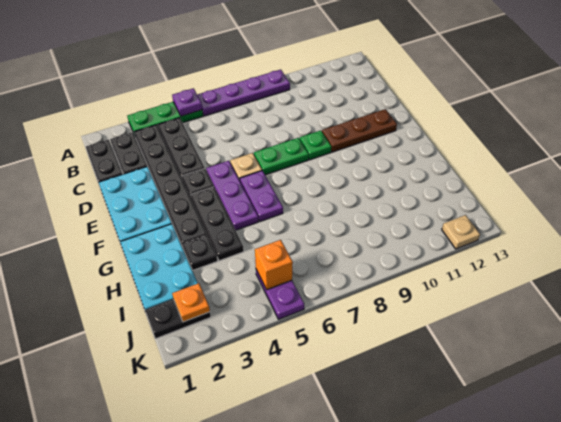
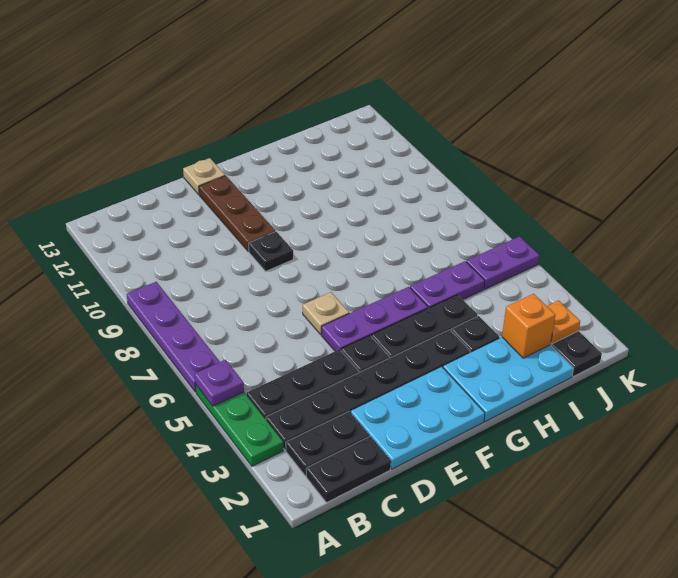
green 1x2 plate [254,138,309,175] -> none
green 1x1 plate [300,130,331,160] -> black 1x1 plate [249,232,293,271]
purple 1x2 plate [240,171,283,221] -> purple 1x2 plate moved to [410,261,485,308]
orange 1x1 brick [255,240,293,290] -> orange 1x1 brick moved to [502,294,555,358]
tan 1x1 plate [442,215,480,249] -> tan 1x1 plate moved to [183,158,225,195]

